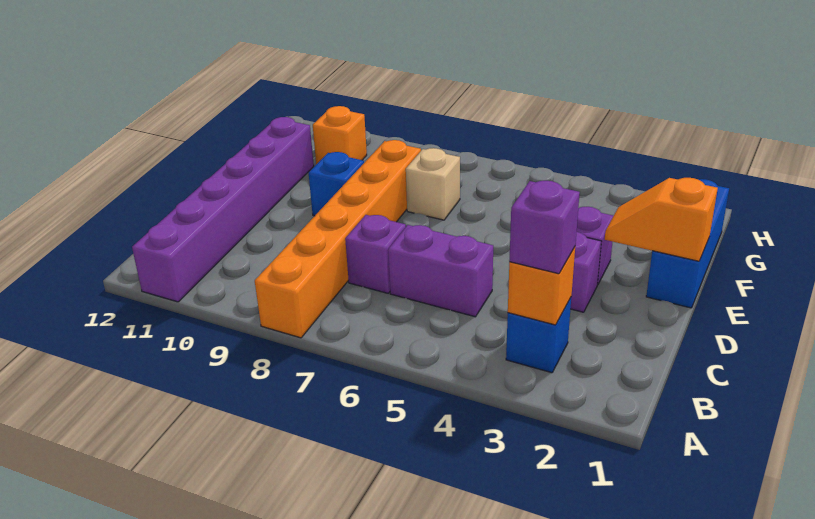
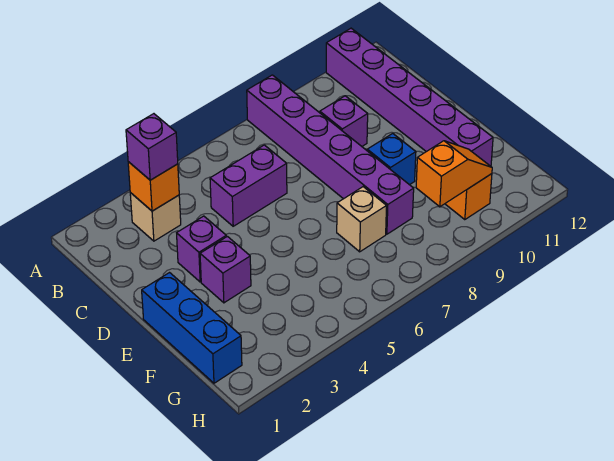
orange 1x6 brick [255,140,421,338] -> purple 1x6 brick [247,75,414,234]
blue 1x1 brick [506,298,571,373] -> tan 1x1 brick [130,193,181,241]
purple 1x1 brick [345,215,406,293] -> purple 1x1 brick moved to [320,96,368,146]
orange 1x2 slope [605,178,718,261] -> orange 1x2 slope moved to [416,141,492,207]

